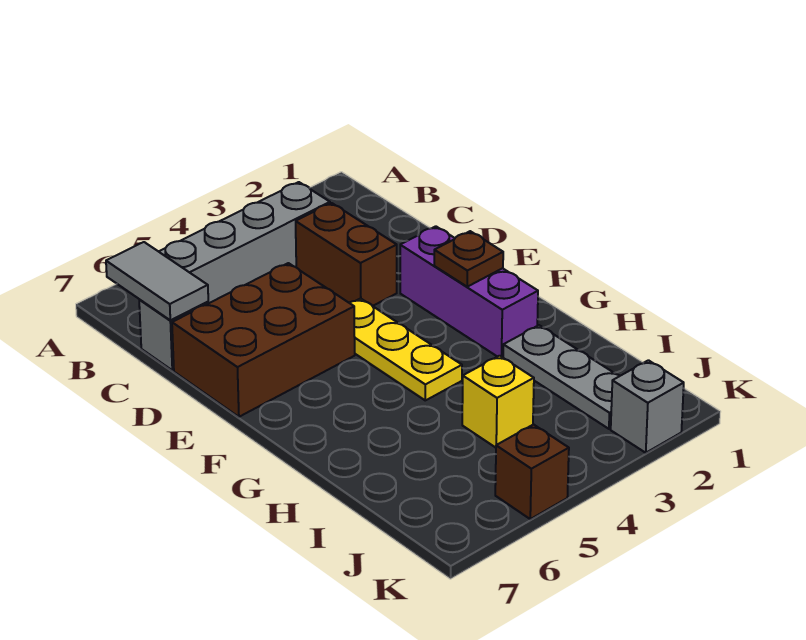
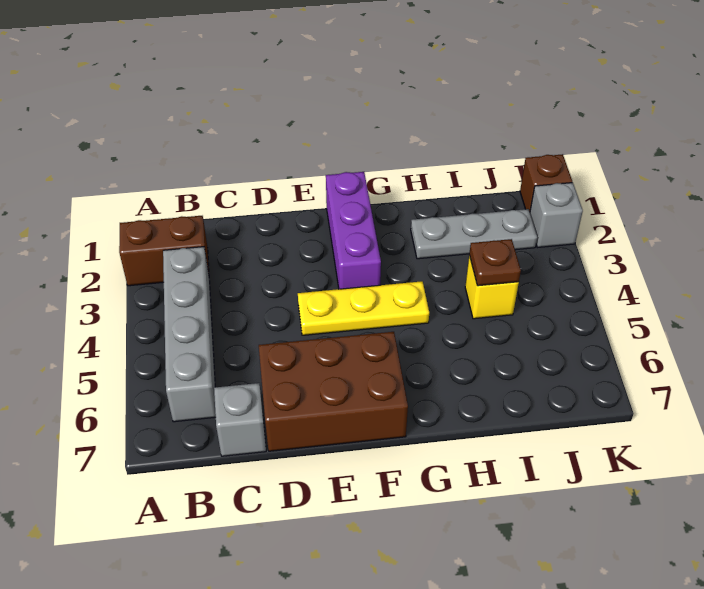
grey 1x2 tile [106,242,208,320] -> none
brown 1x2 brick [296,203,397,306] -> brown 1x2 brick moved to [119,216,209,286]
brown 2x3 brick [172,263,355,417] -> brown 2x3 brick turned to [259,332,408,451]
purple 1x3 brick [400,226,538,357] -> purple 1x3 brick turned to [326,172,381,289]
brown 1x1 plate [434,231,503,287] -> brown 1x1 plate moved to [469,239,521,286]
brown 1x1 brick [495,425,569,519] -> brown 1x1 brick moved to [520,154,572,212]

